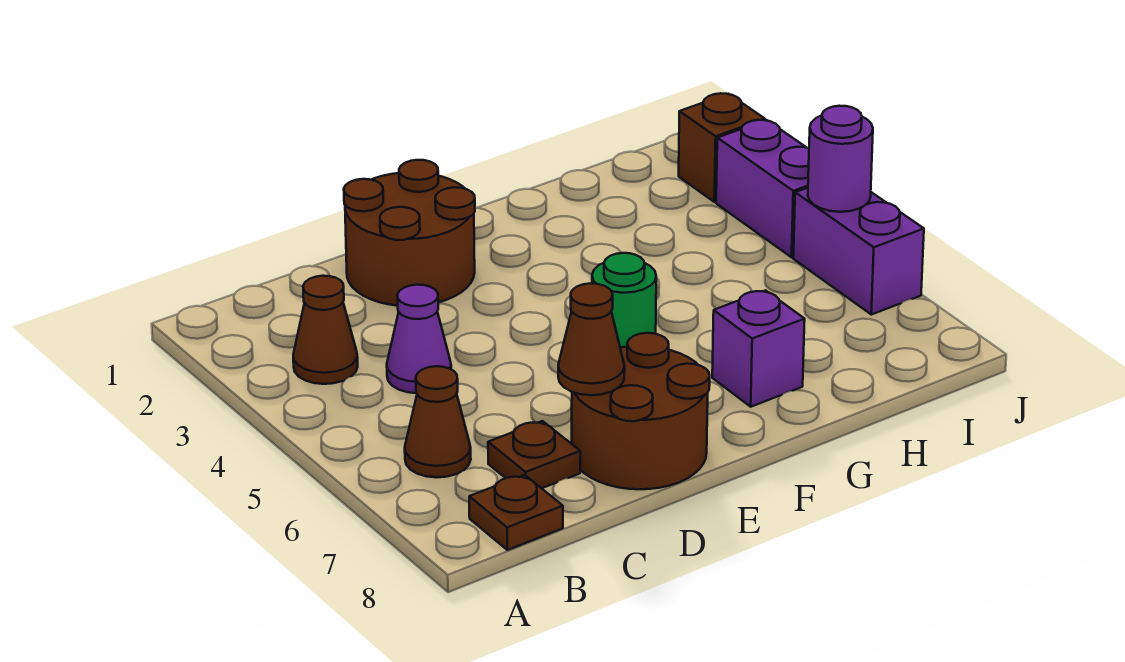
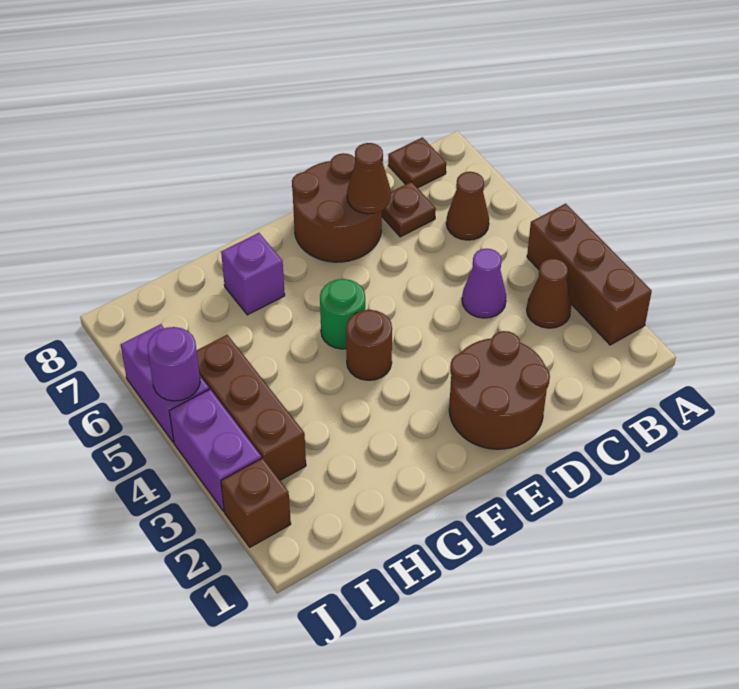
none -> brown 1x3 brick [527,204,652,345]
none -> brown 1x1 round brick [346,310,392,380]
none -> brown 1x3 brick [197,335,306,480]

